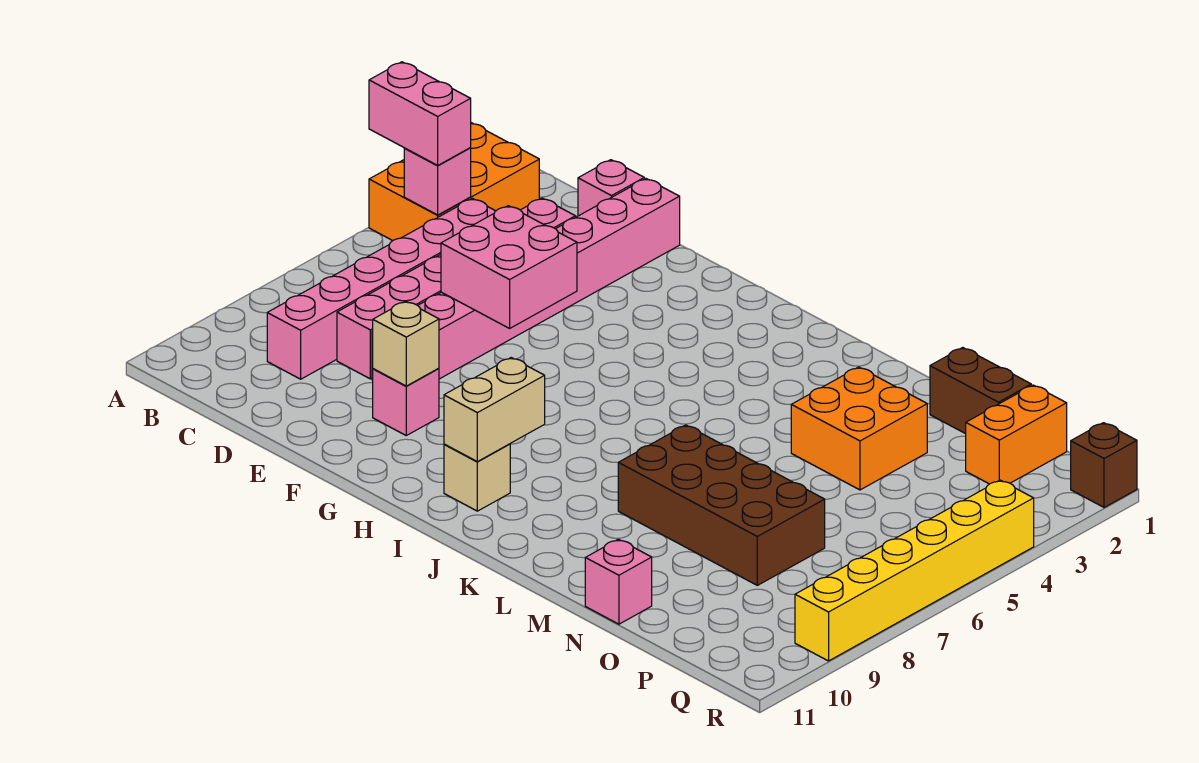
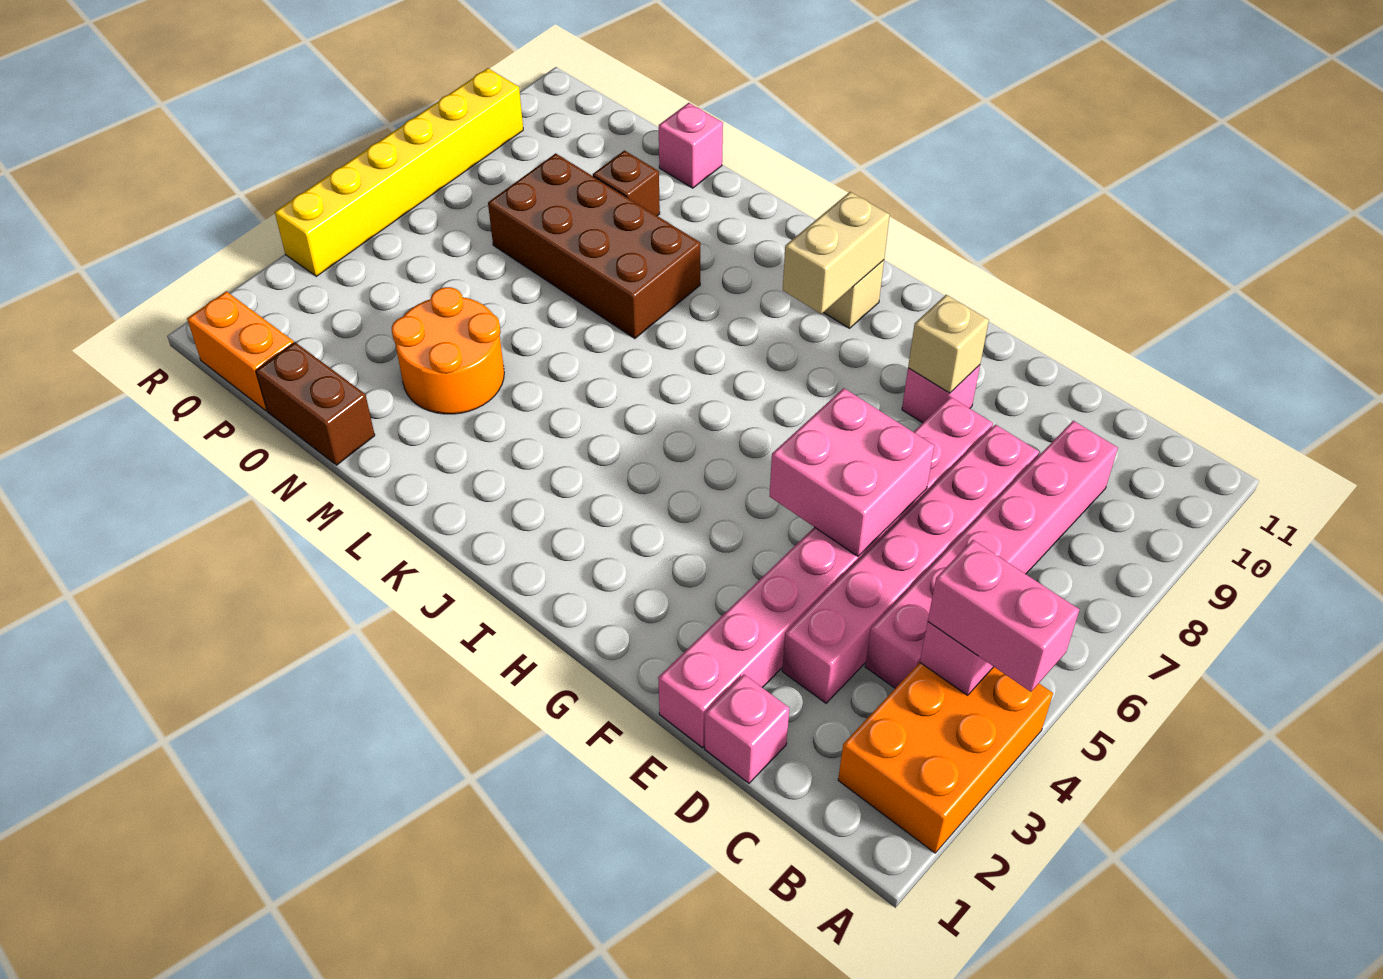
orange 2x2 brick [791,367,927,490] -> orange 2x2 round brick [392,287,504,414]
orange 1x2 brick [966,385,1067,484] -> orange 1x2 brick turned to [187,291,294,411]
brown 1x1 brick [1071,423,1137,507] -> brown 1x1 brick moved to [593,151,660,216]

